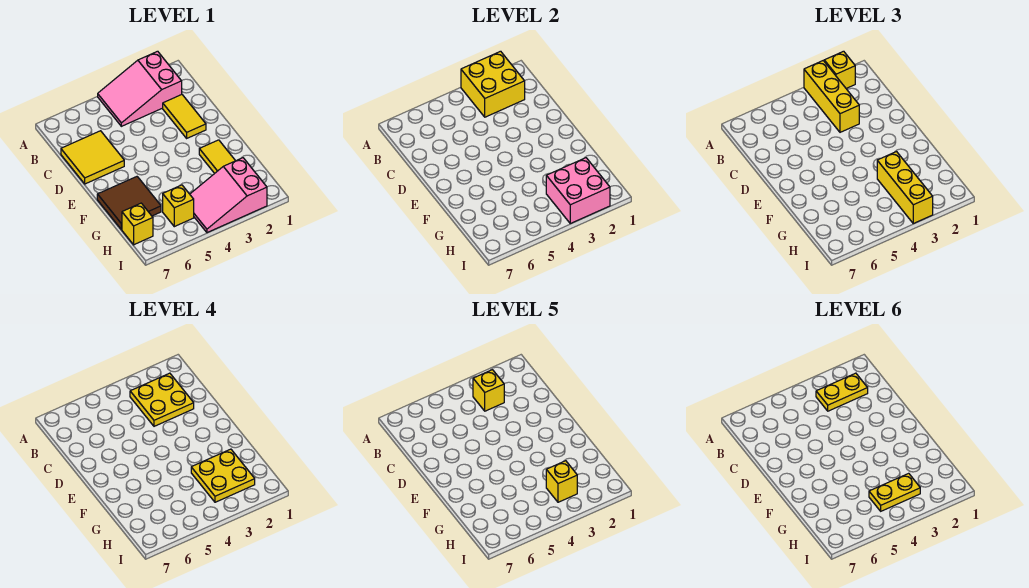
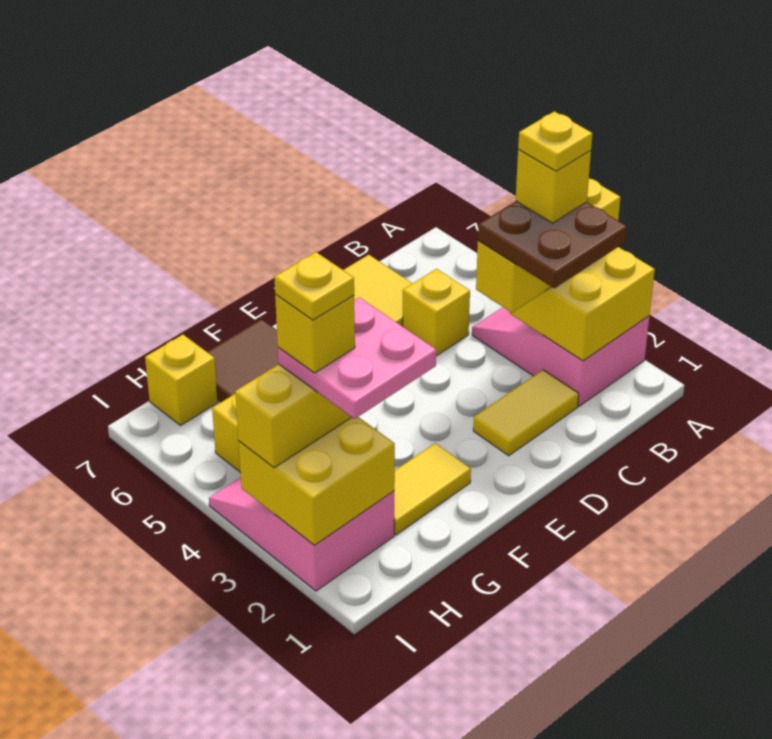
yellow 1x1 brick [824,51,855,88] -> yellow 1x1 brick moved to [403,269,470,356]
yellow 2x2 plate [130,373,194,426] -> brown 2x2 plate [478,201,627,288]
yellow 1x2 plate [816,373,868,411] -> yellow 1x1 plate [518,111,592,171]
yellow 2x2 plate [191,449,255,502] -> pink 2x2 plate [278,297,436,419]
pink 2x2 brick [546,158,610,223] -> yellow 2x2 brick [239,417,395,546]
yellow 1x2 plate [869,473,920,511] -> yellow 1x1 plate [274,252,354,320]

